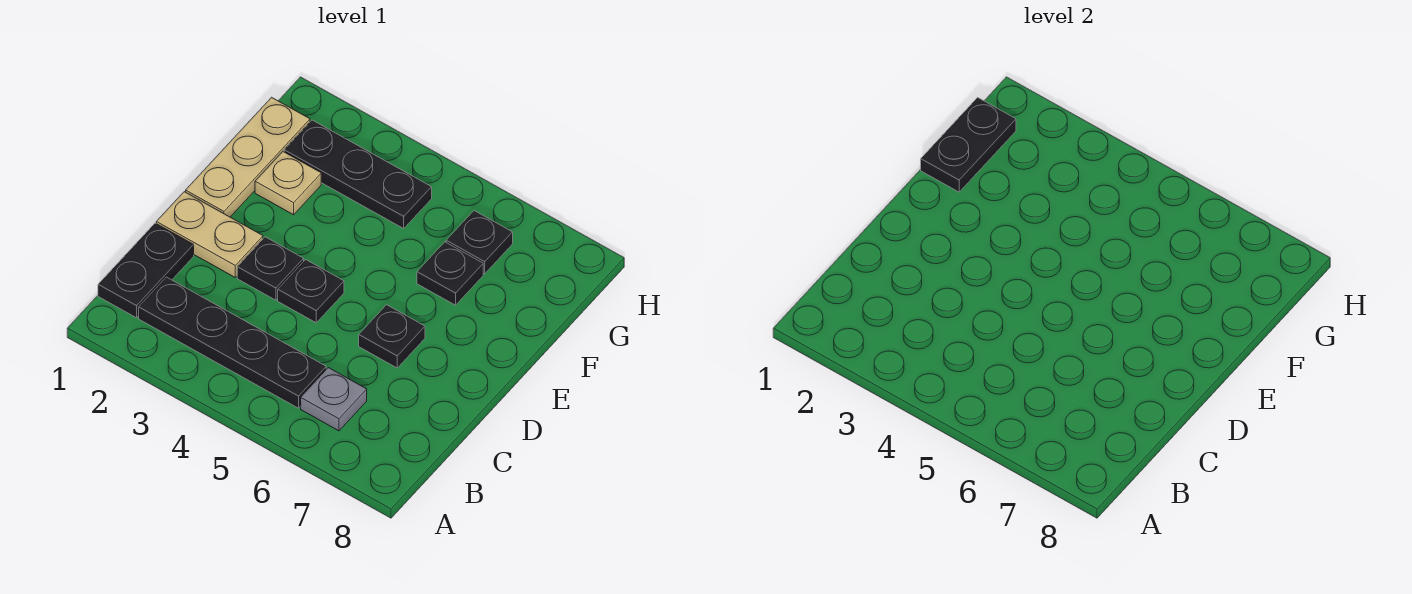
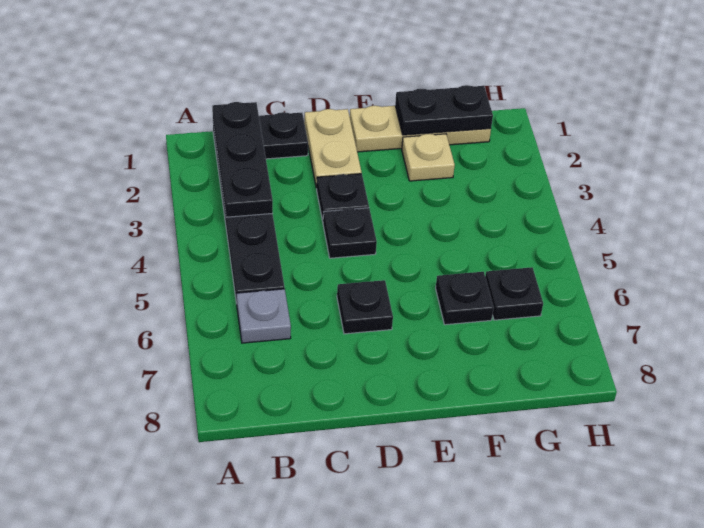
black 1x3 plate [284,120,432,228] -> black 1x3 plate moved to [212,102,273,217]

